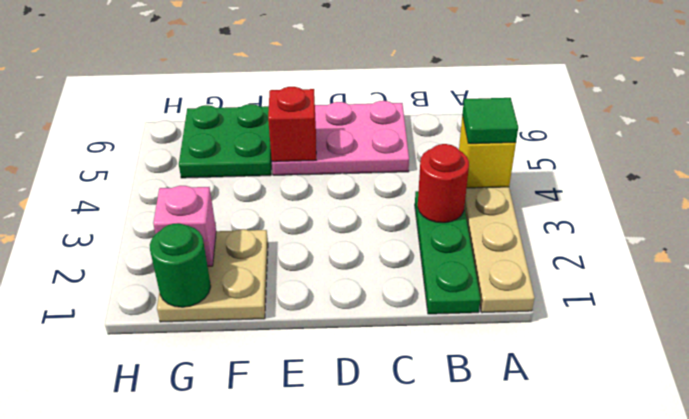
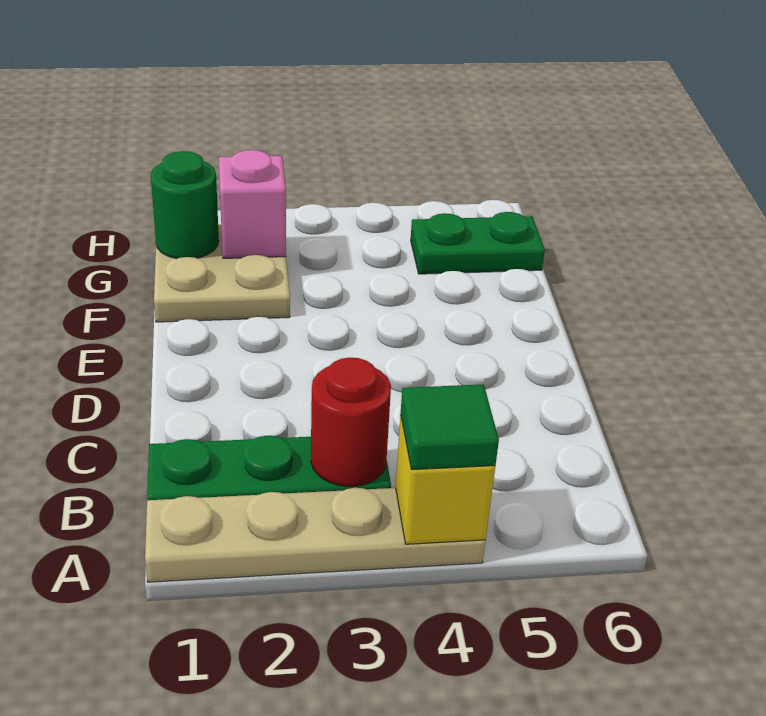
pink 2x3 plate [272,101,409,175] -> none
red 1x1 brick [268,87,316,162] -> none
green 2x2 plate [179,104,272,178] -> green 1x2 plate [411,212,545,274]

